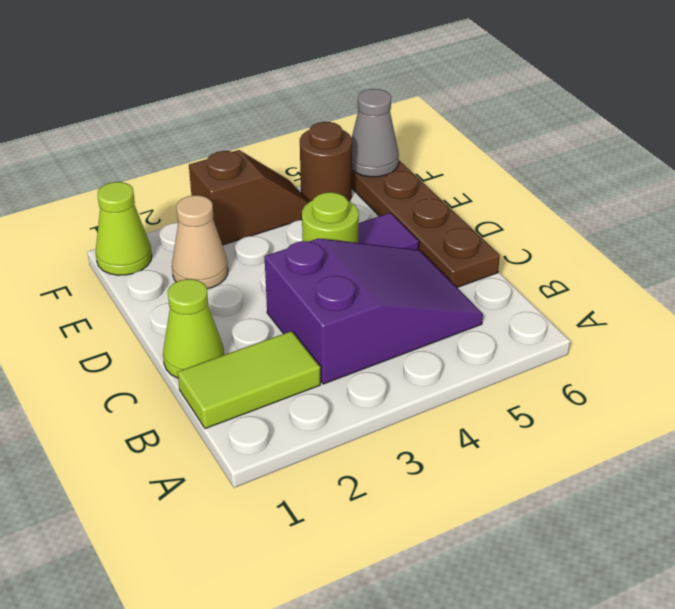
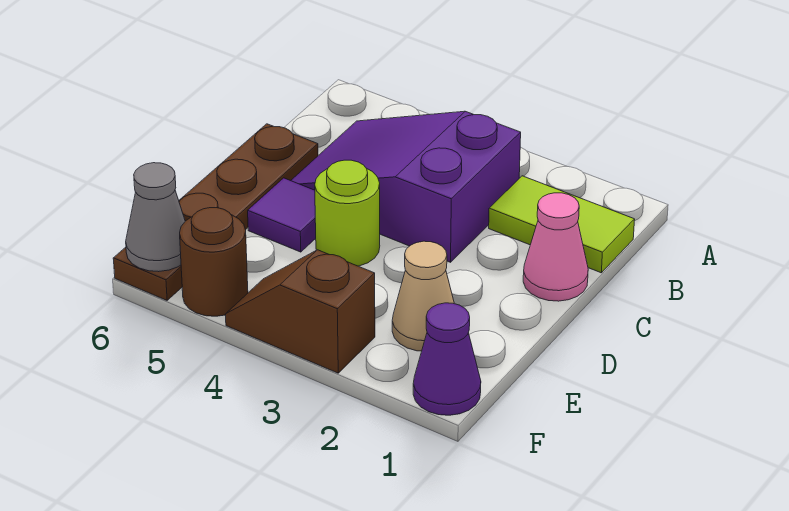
lime 1x1 cone [163,279,224,378] -> pink 1x1 cone [523,193,588,301]
lime 1x1 cone [95,182,152,275] -> purple 1x1 cone [413,303,481,415]

